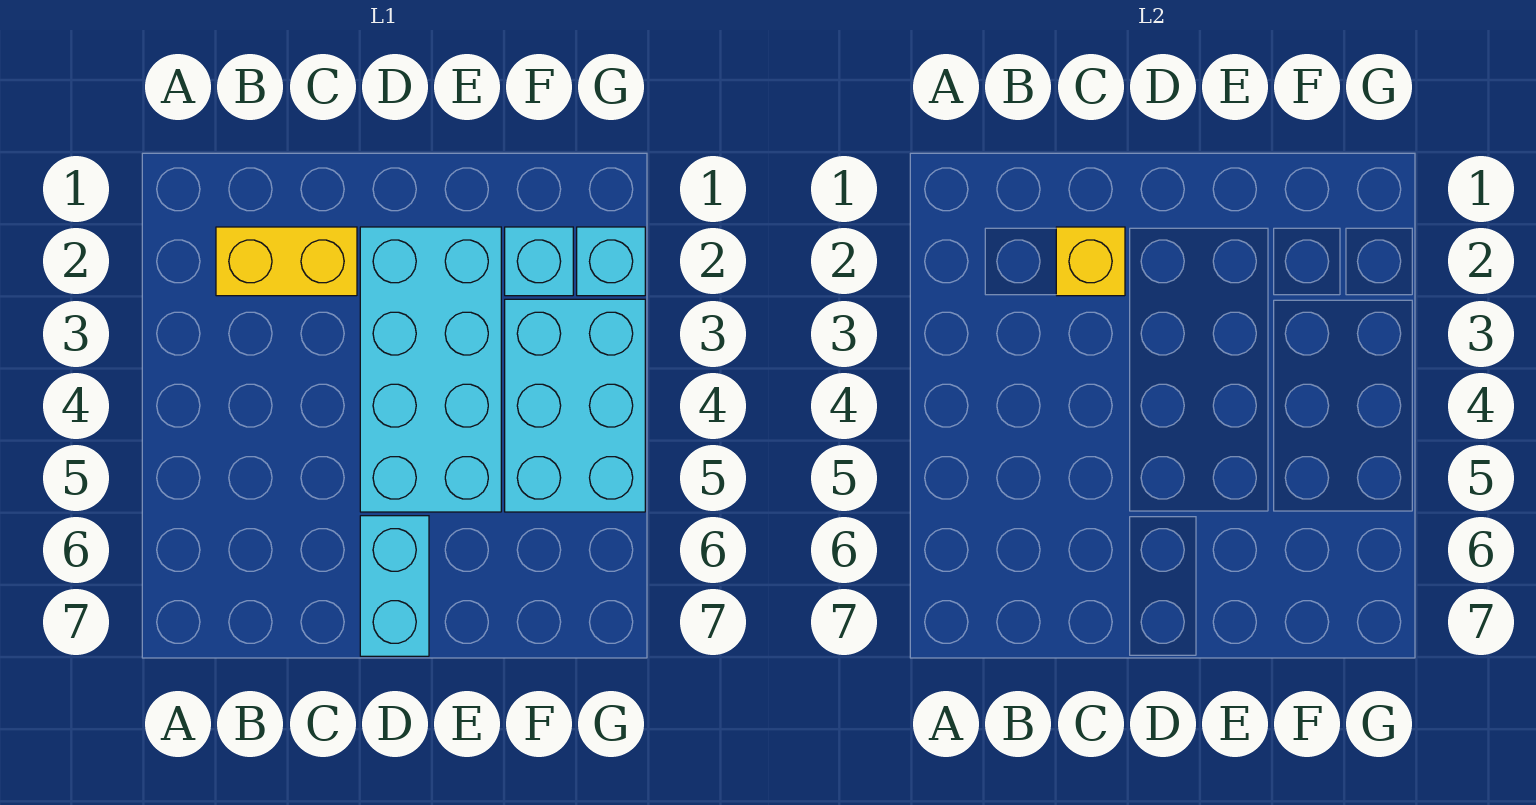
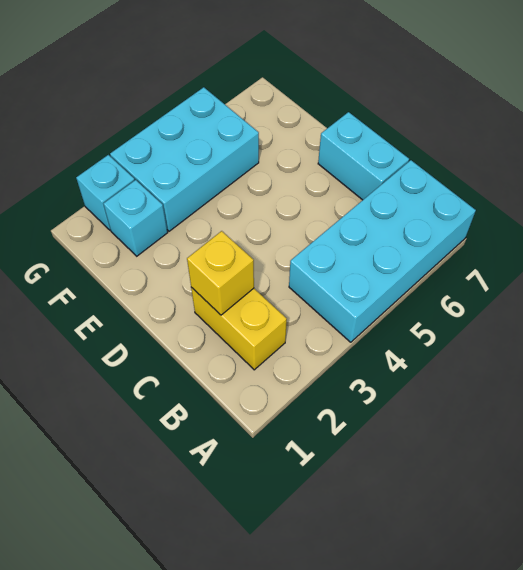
cyan 2x4 brick [360,227,501,512] -> cyan 2x4 brick moved to [289,160,476,342]
cyan 1x2 brick [360,516,429,656] -> cyan 1x2 brick turned to [318,112,409,200]

